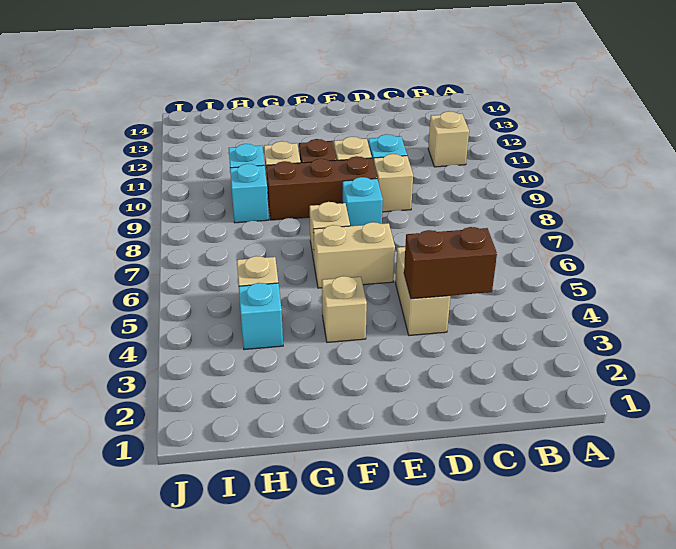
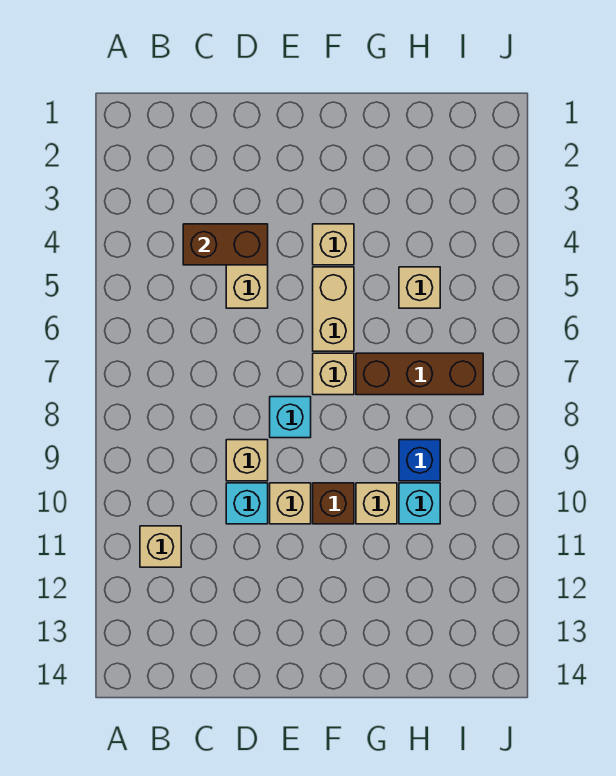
tan 1x2 brick [313,222,395,288] -> tan 1x2 brick turned to [313,267,354,351]
brown 1x3 brick [266,156,377,220] -> brown 1x3 brick moved to [356,353,483,395]
cyan 1x1 brick [239,283,283,350] -> none
cyan 1x1 brick [230,164,269,223] -> blue 1x1 brick [399,440,440,481]

